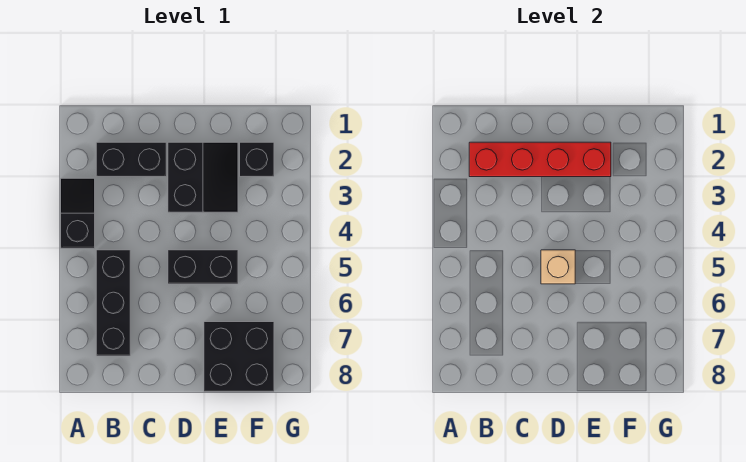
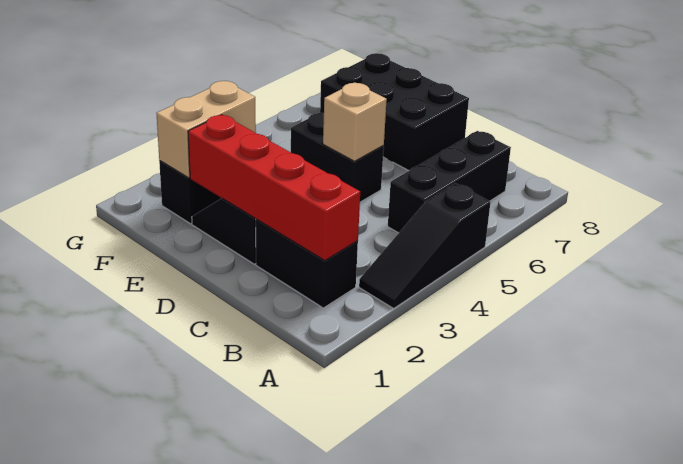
black 1x2 slope [61,178,95,248] -> black 1x3 slope [359,183,491,308]
black 2x2 brick [204,322,274,392] -> black 2x3 brick [320,53,469,171]
none -> tan 1x2 brick [157,81,256,178]

